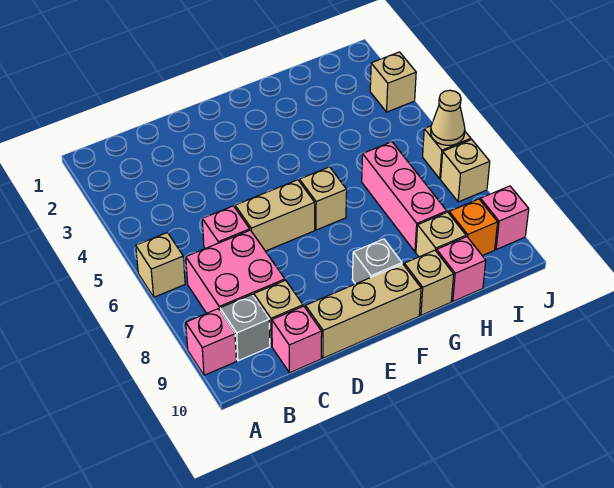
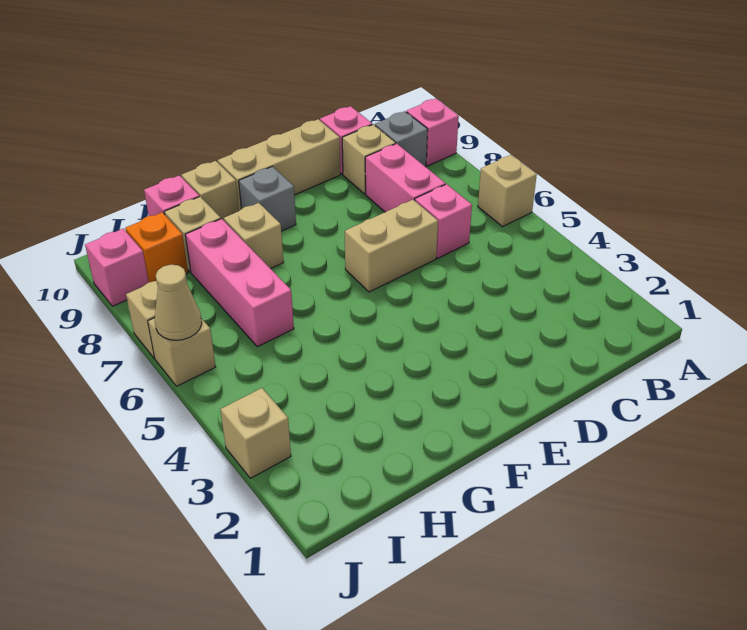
pink 2x2 brick [186,230,285,313] -> pink 1x2 brick [365,144,445,212]
tan 1x1 brick [299,167,347,230] -> tan 1x1 brick moved to [224,203,284,269]

